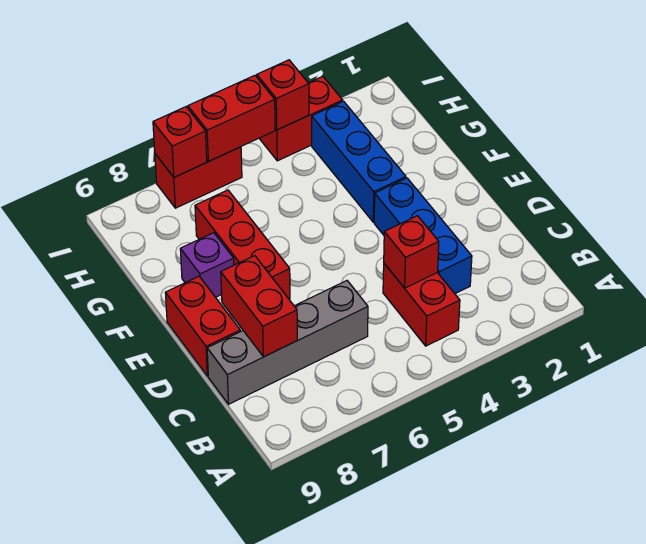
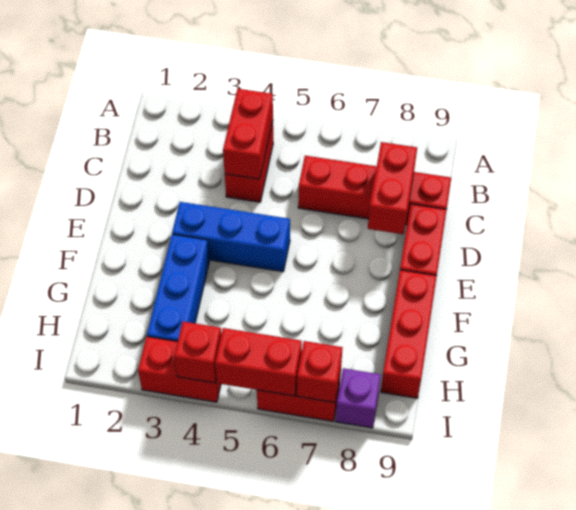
blue 1x3 brick [374,178,472,294] -> blue 1x3 brick turned to [172,202,290,272]
red 1x1 brick [384,216,439,288] -> red 1x2 brick [223,89,273,179]
grey 1x4 brick [207,281,368,404] -> red 1x4 brick [298,156,451,225]
red 1x3 brick [195,190,290,299] -> red 1x3 brick moved to [381,270,437,398]
purple 1x1 brick [180,233,234,297] -> purple 1x1 brick moved to [336,368,381,428]

